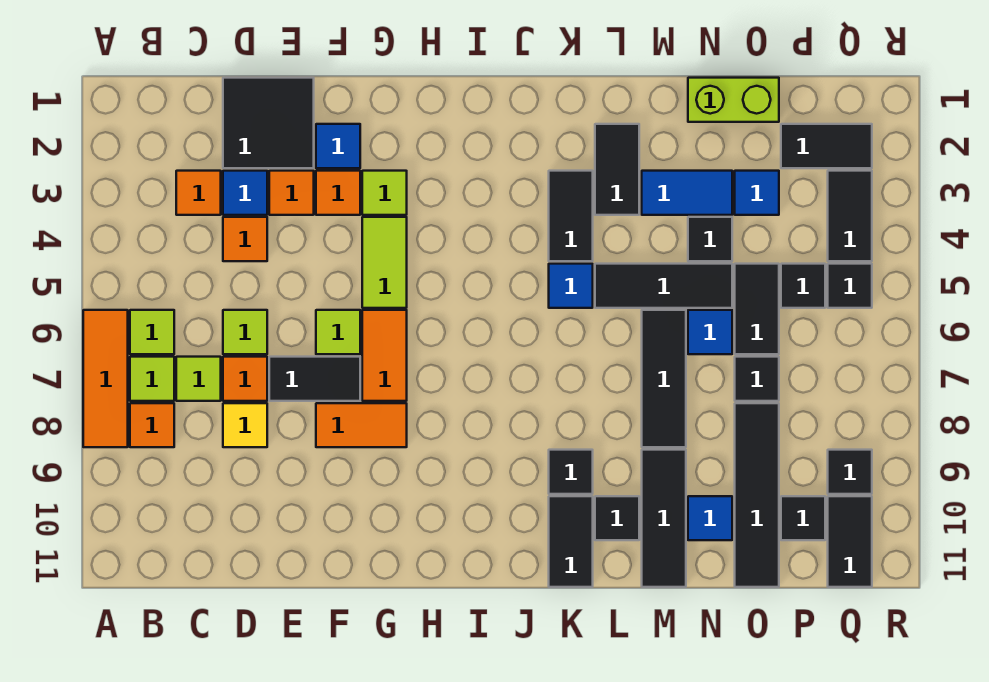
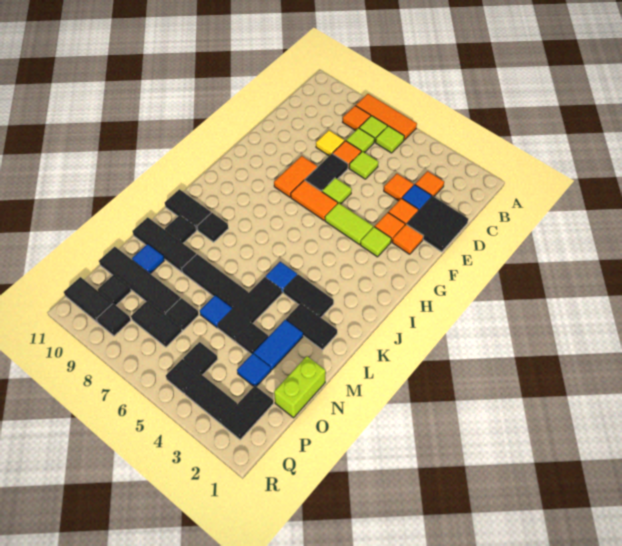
blue 1x1 tile [316,124,360,168] -> orange 1x1 tile [392,224,423,254]
black 1x2 tile [735,264,779,354] -> black 1x2 tile moved to [131,301,182,347]

